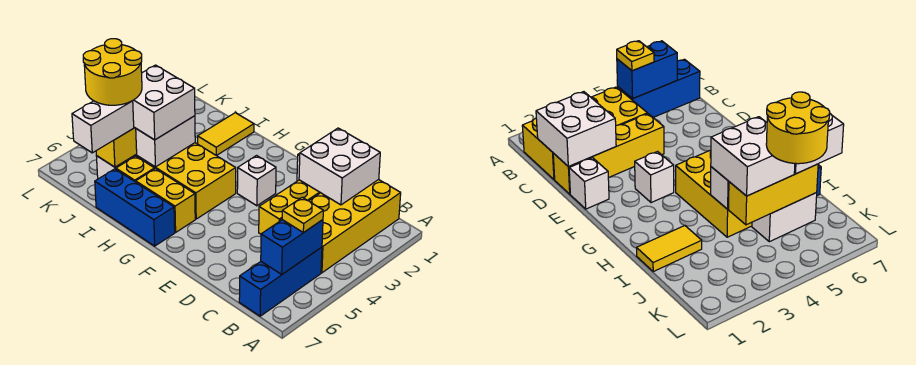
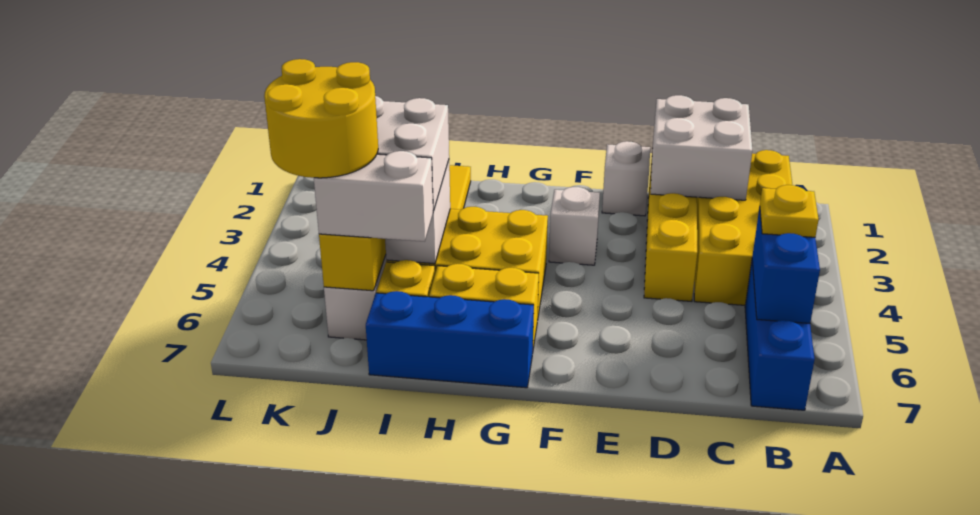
white 1x2 brick [72,101,134,153] -> white 1x2 brick turned to [314,151,433,241]

